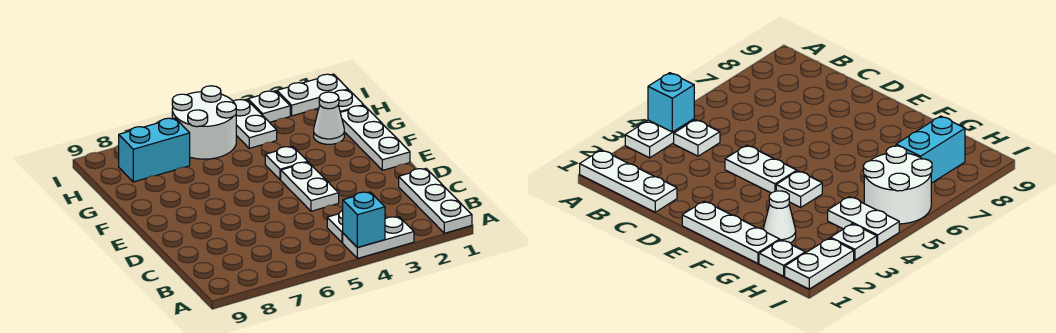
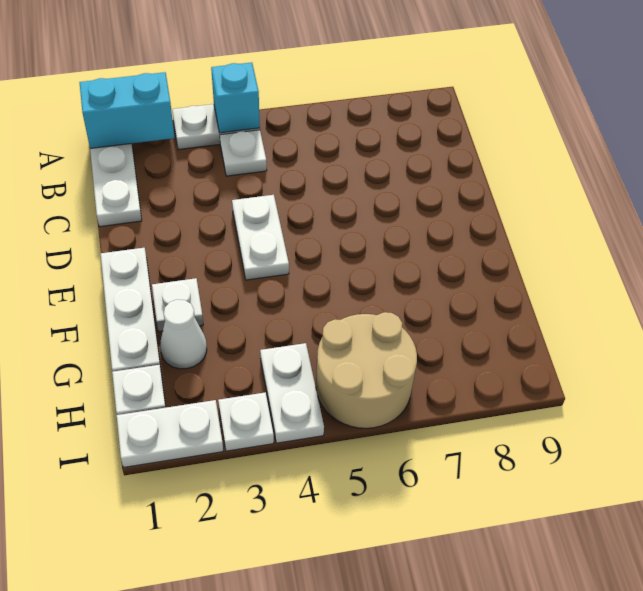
white 1x1 plate [265,146,308,180] -> white 1x1 plate moved to [152,278,203,331]
white 2x2 round brick [172,86,236,159] -> tan 2x2 round brick [316,312,417,428]
cyan 1x2 brick [119,118,190,182] -> cyan 1x2 brick moved to [79,72,175,148]

